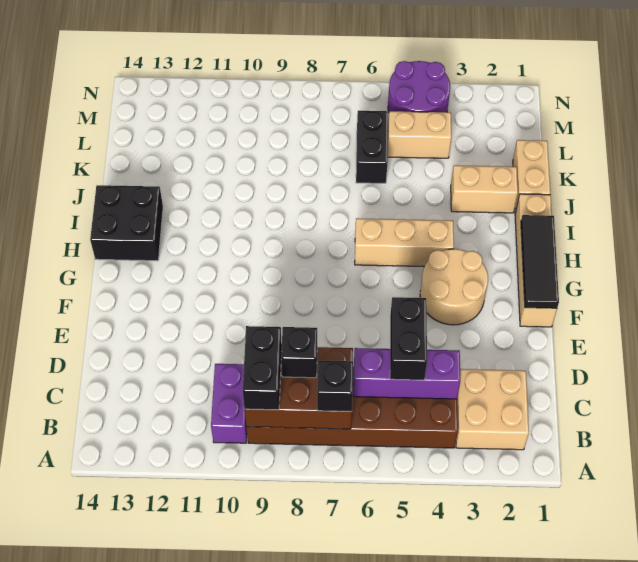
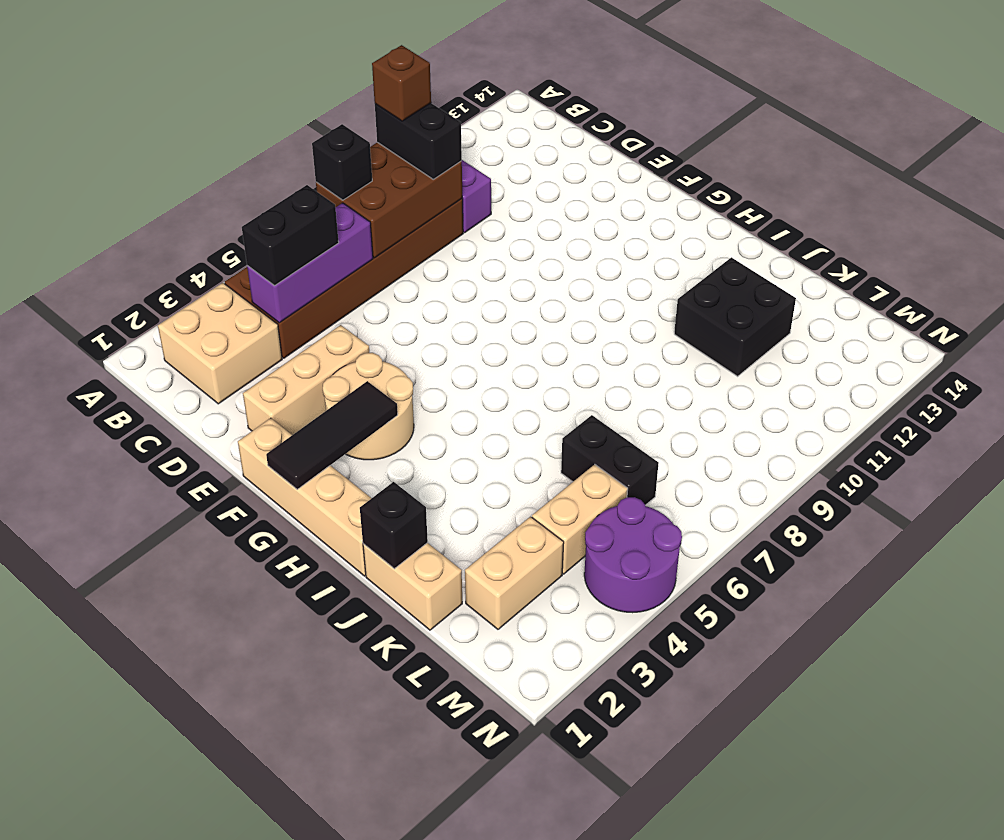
none -> brown 1x1 brick [372,45,431,121]
black 1x2 brick [390,297,427,380] -> black 1x2 brick turned to [242,185,339,286]
black 1x1 brick [281,327,317,378] -> black 1x1 brick moved to [360,482,428,569]
black 1x3 tile [521,215,559,308] -> black 1x3 tile turned to [266,381,398,489]
tan 1x3 brick [355,218,454,267] -> tan 1x3 brick moved to [243,325,369,435]
black 2x2 brick [90,185,163,261] -> black 2x2 brick moved to [674,257,796,376]
tan 1x2 brick [451,165,518,213] -> tan 1x2 brick moved to [465,517,564,629]

